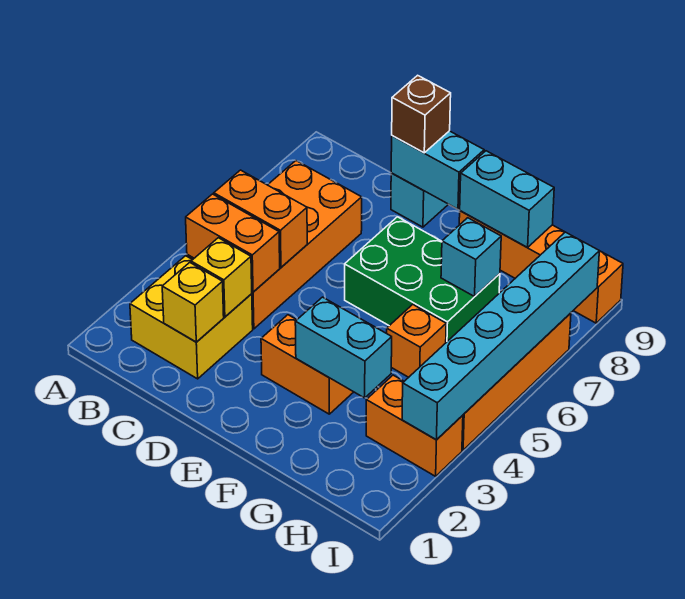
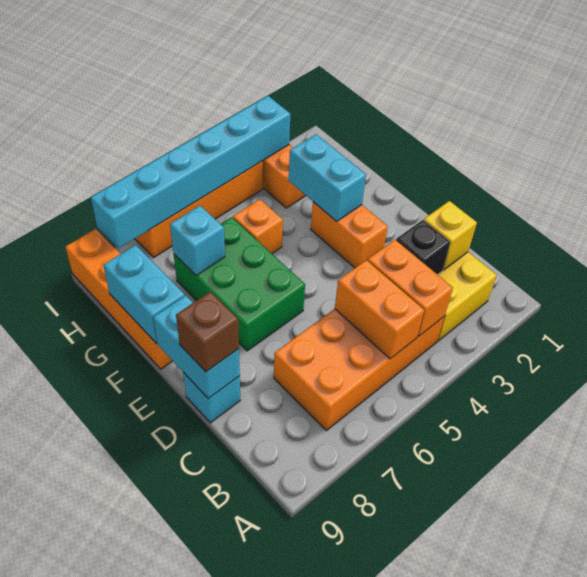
yellow 1x1 brick [191,238,252,317] -> black 1x1 brick [396,220,450,275]

